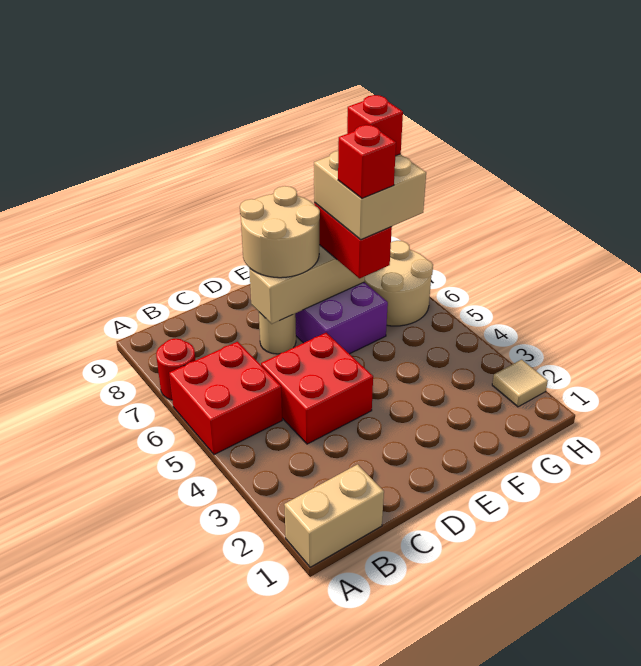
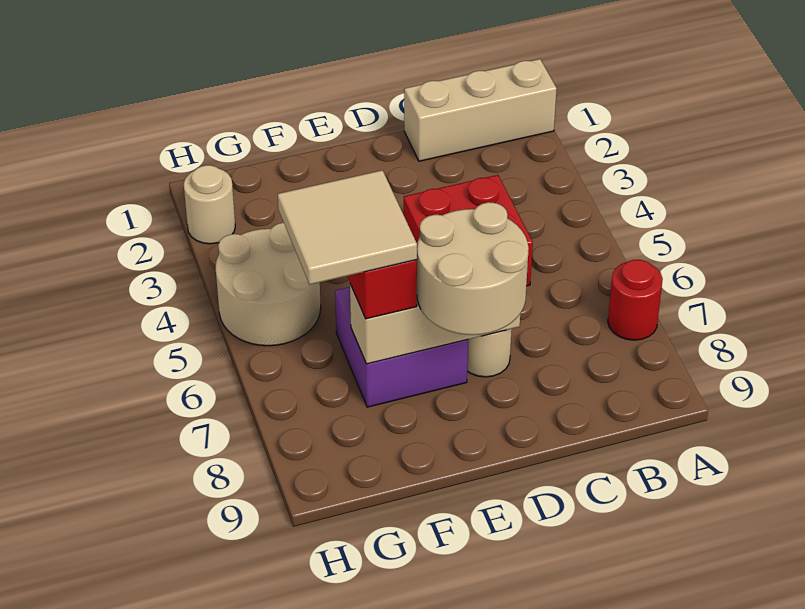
tan 1x2 brick [284,464,384,567] -> tan 1x3 brick [404,59,557,161]
red 2x2 brick [169,342,282,455] -> none
tan 2x2 brick [314,151,426,239] -> tan 2x2 tile [278,170,417,285]
red 1x1 brick [338,125,396,198] -> none
tan 2x2 round brick [365,241,433,326] -> tan 2x2 round brick moved to [216,223,321,346]
red 1x1 brick [347,95,403,156] -> none
tan 1x1 tile [492,360,548,407] -> tan 1x1 round brick [184,165,235,244]

